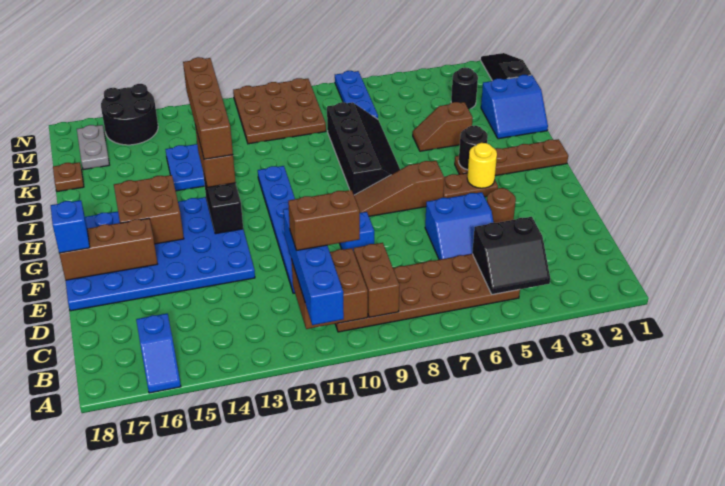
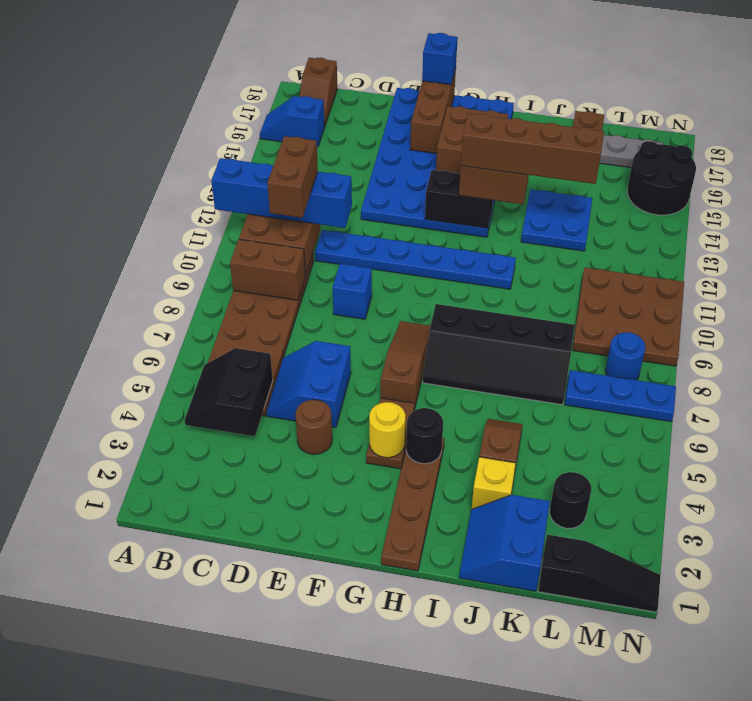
none -> brown 1x2 slope [299,58,337,125]
none -> yellow 1x1 brick [472,457,516,509]
none -> blue 1x1 round brick [606,332,645,380]

